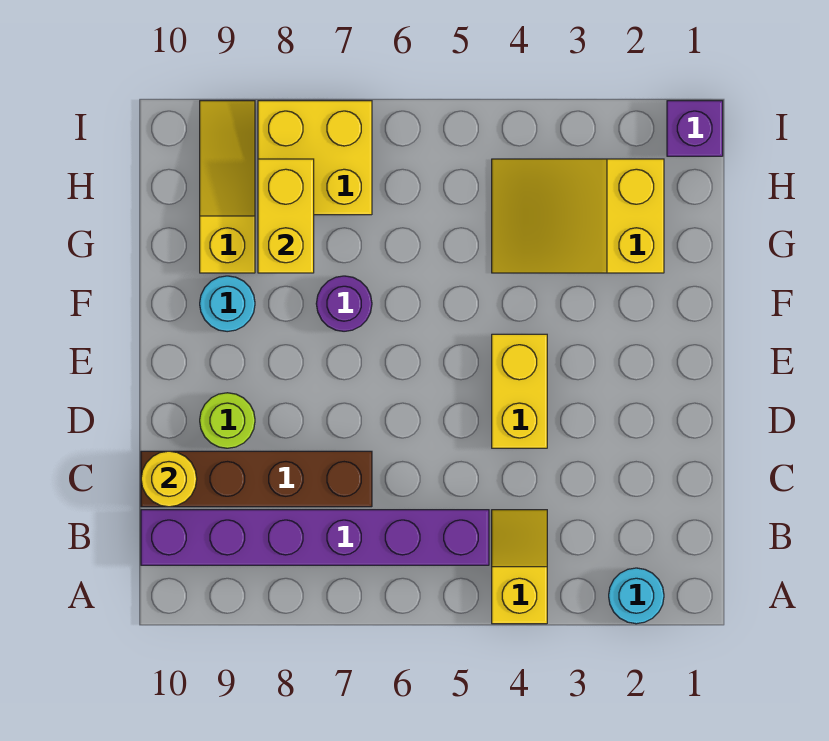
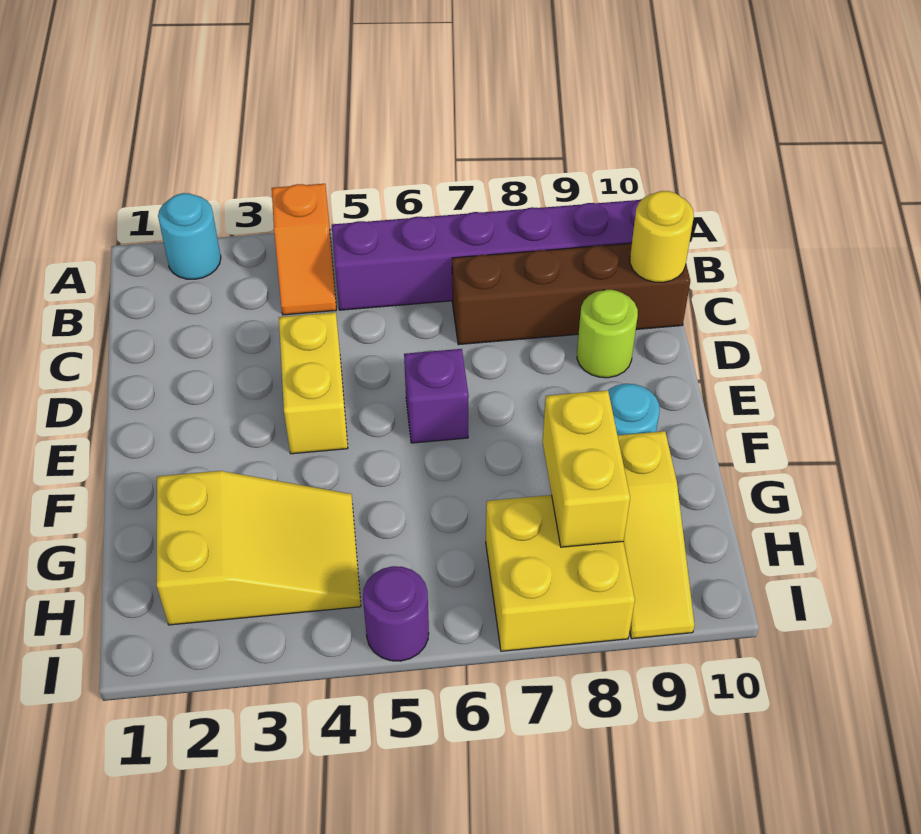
yellow 1x2 slope [492,510,547,624] -> orange 1x2 slope [272,184,336,315]
purple 1x1 round brick [316,276,372,331] -> purple 1x1 round brick moved to [363,566,429,661]
purple 1x1 brick [667,101,723,156] -> purple 1x1 brick moved to [404,349,469,443]

